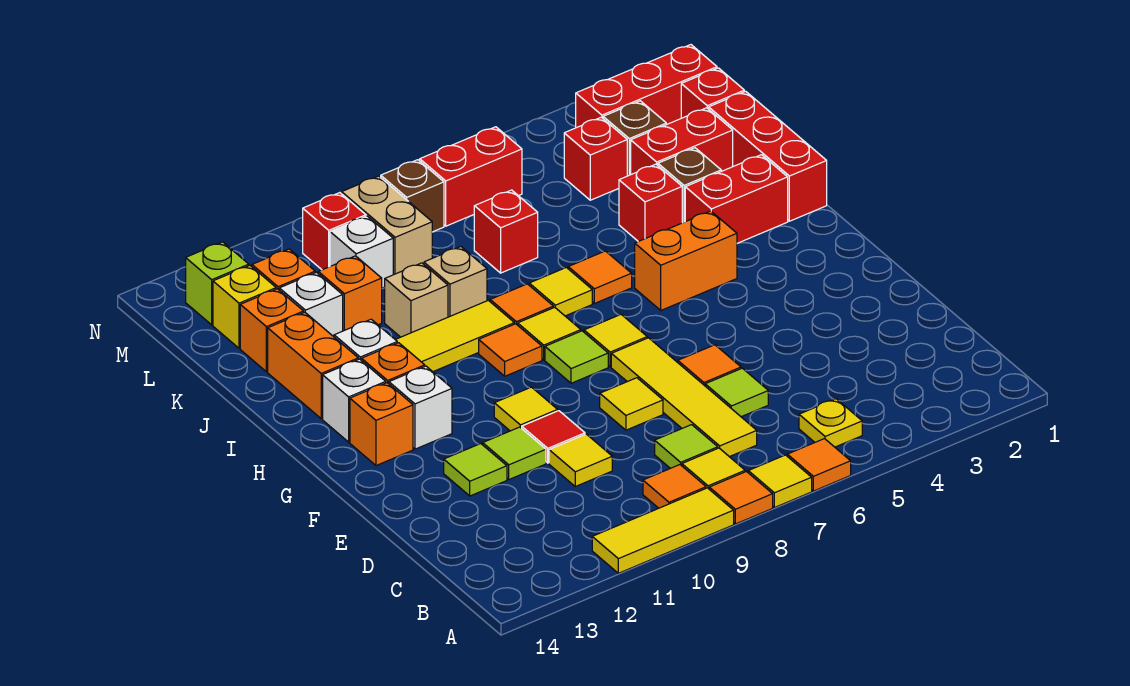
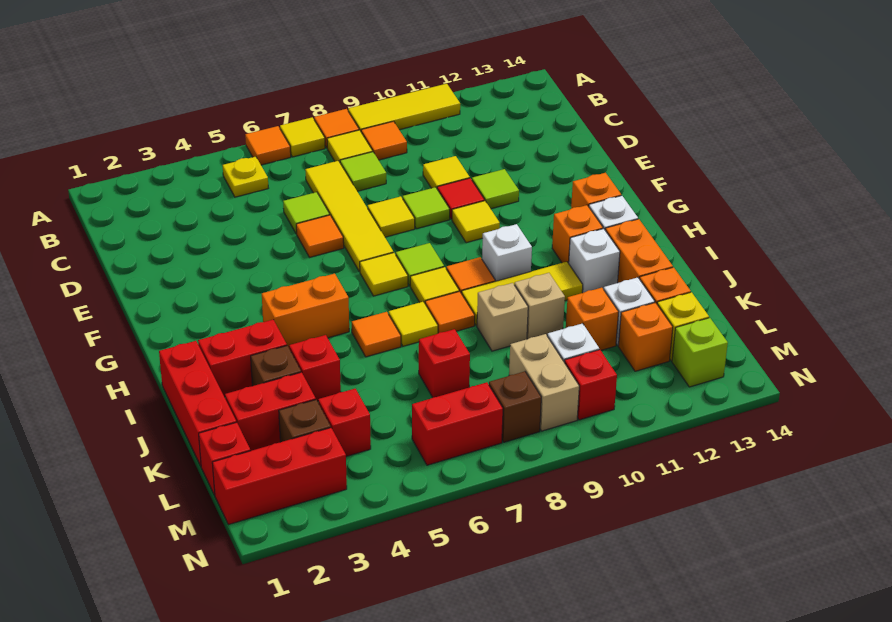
lime 1x1 tile [444,444,507,496] -> lime 1x1 tile moved to [403,187,450,229]
white 1x1 brick [389,366,452,449] -> white 1x1 brick moved to [482,224,532,281]

